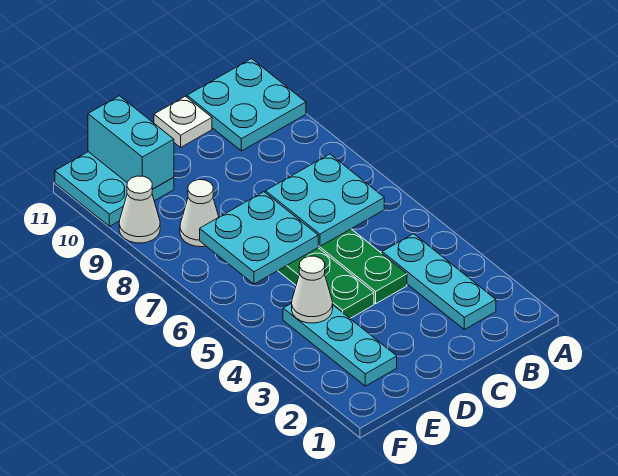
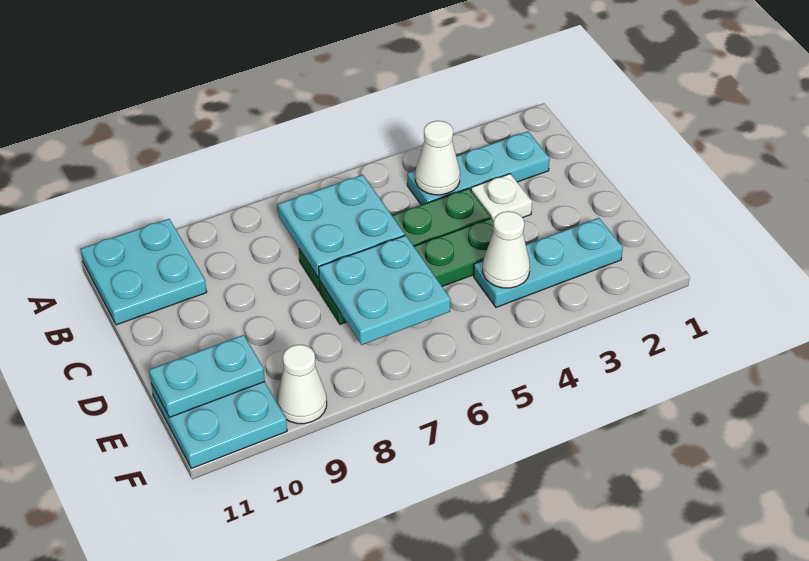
white 1x1 plate [154,96,212,147] -> white 1x1 plate moved to [471,174,532,220]
white 1x1 cone [180,180,219,247] -> white 1x1 cone moved to [415,121,460,195]
cyan 1x2 brick [88,96,174,189] -> cyan 1x2 plate [149,335,265,417]

